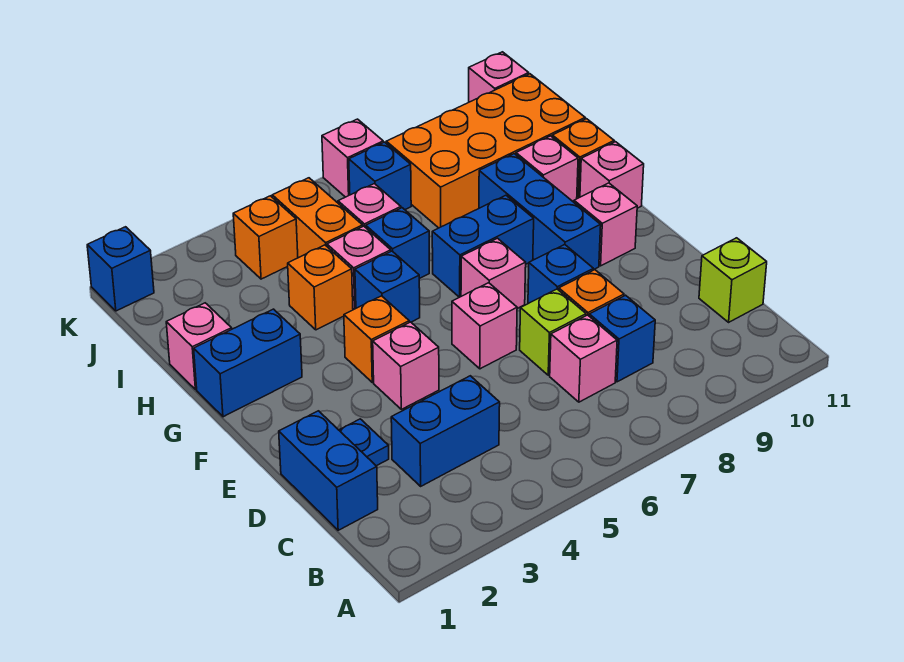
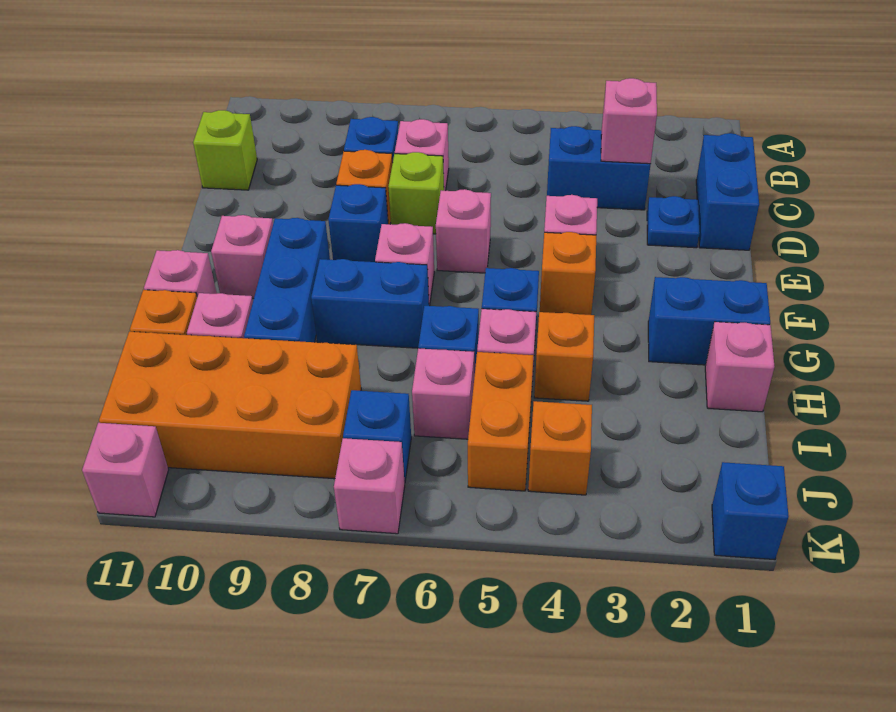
none -> pink 1x1 brick [601,78,657,164]

